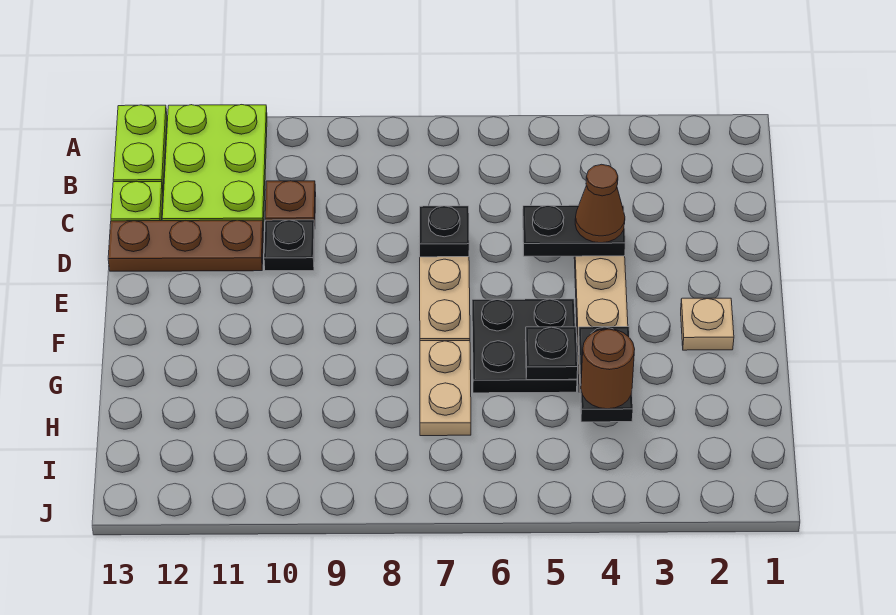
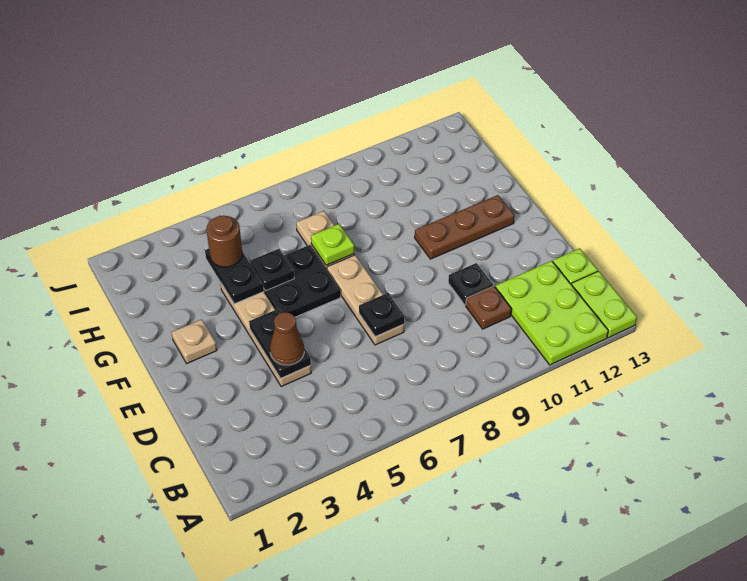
black 1x2 plate [523,205,625,256] -> black 1x2 plate turned to [249,309,311,379]
brown 1x3 plate [108,220,263,271] -> brown 1x3 plate moved to [415,195,515,259]
none -> lime 1x1 plate [311,224,354,265]

